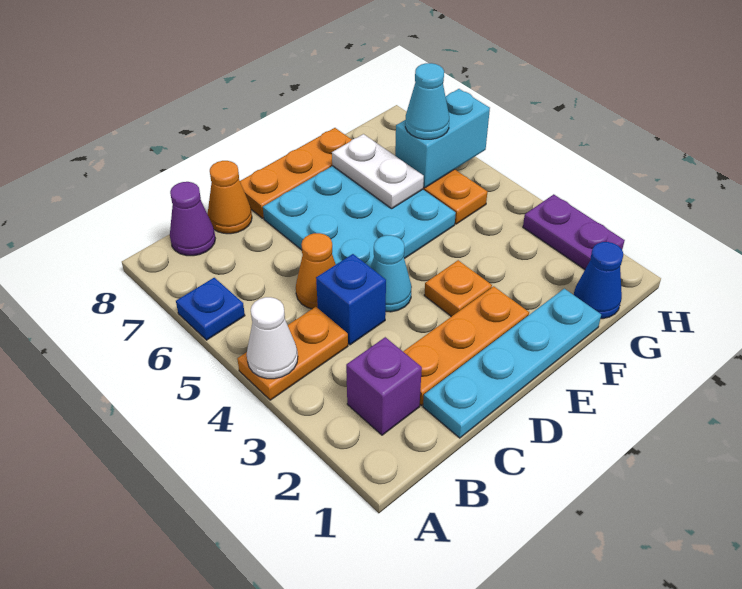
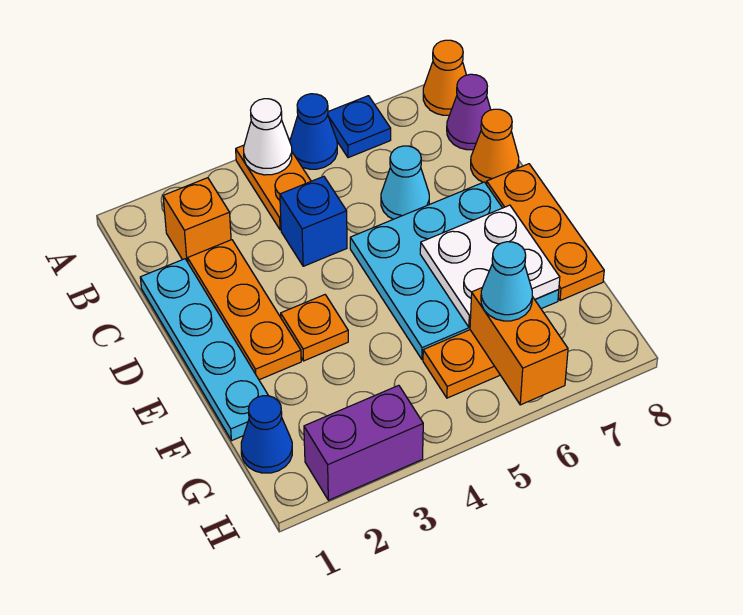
none -> blue 1x1 cone [290,94,337,169]
purple 1x1 brick [346,337,422,435] -> orange 1x1 brick [163,178,231,262]
orange 1x1 cone [296,233,336,309] -> orange 1x1 cone moved to [423,40,466,115]
cyan 1x1 cone [371,235,412,312] -> cyan 1x1 cone moved to [381,146,429,219]
white 1x2 plate [332,134,424,209] -> white 2x2 plate [420,205,560,327]
cyan 1x2 brick [395,89,490,188] -> orange 1x2 brick [470,288,568,405]
purple 1x2 plate [523,194,625,269] -> purple 1x2 brick [304,385,423,500]

